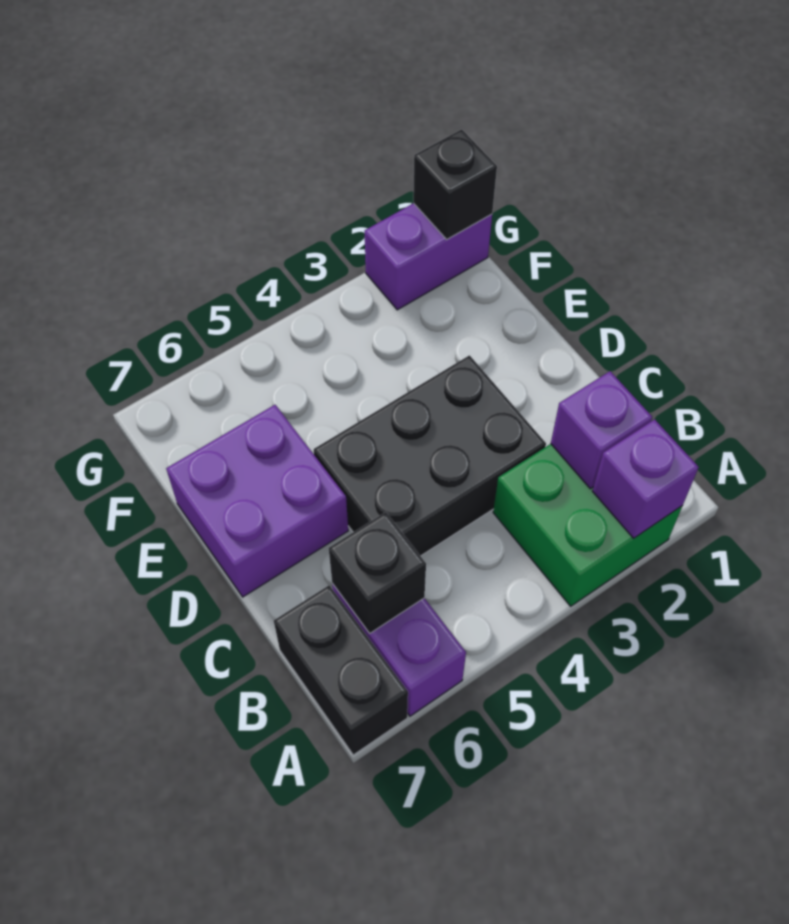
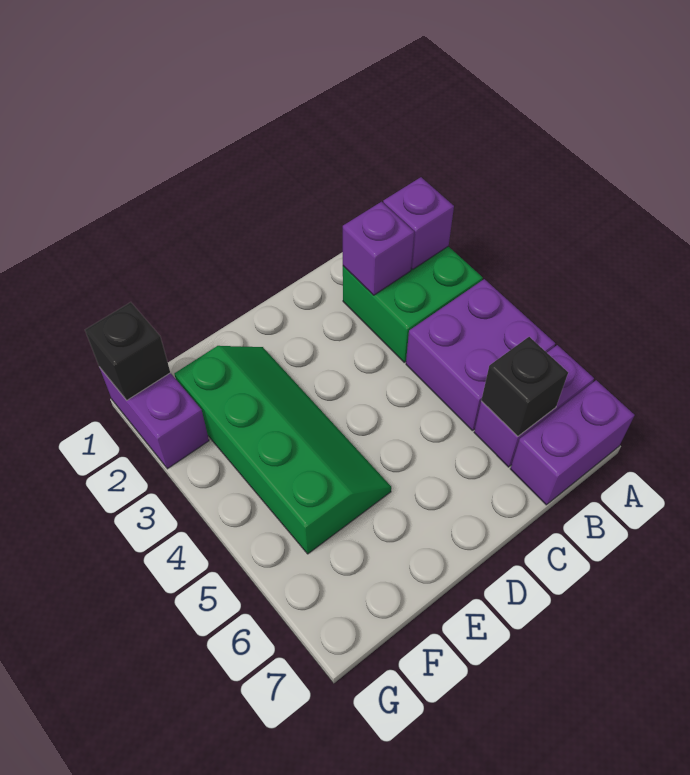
black 1x2 brick [274,585,408,755] -> purple 1x2 brick [510,380,635,505]
black 2x3 brick [314,355,546,556] -> none
purple 2x2 brick [166,405,348,597] -> purple 2x2 brick moved to [406,279,555,431]
none -> green 2x4 slope [174,346,391,554]

